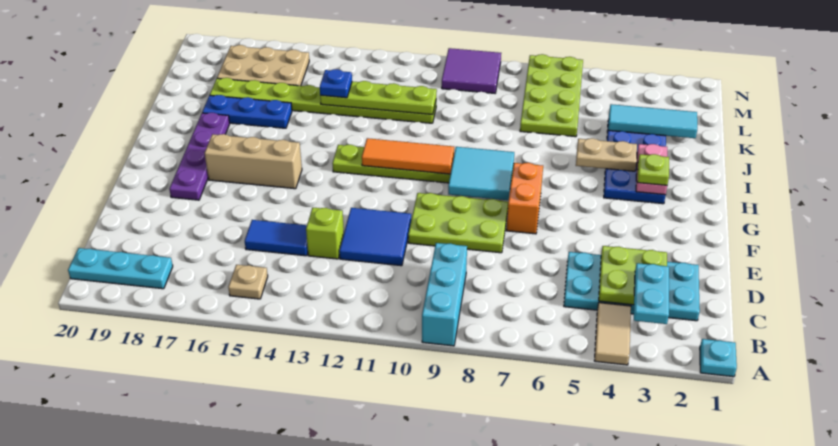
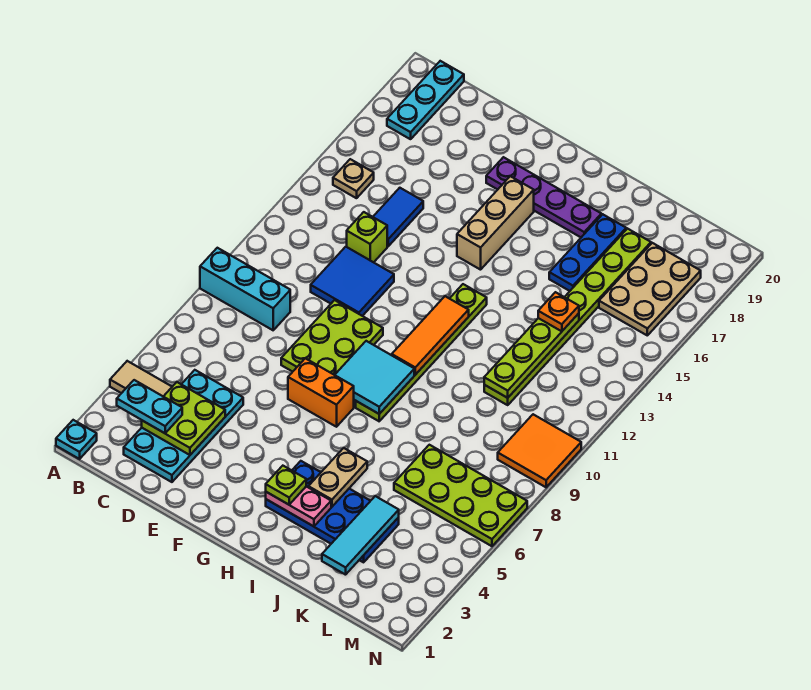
blue 1x1 plate [320,69,352,98] -> orange 1x1 plate [538,292,579,331]
purple 2x2 tile [442,48,501,93] -> orange 2x2 tile [498,414,581,487]

